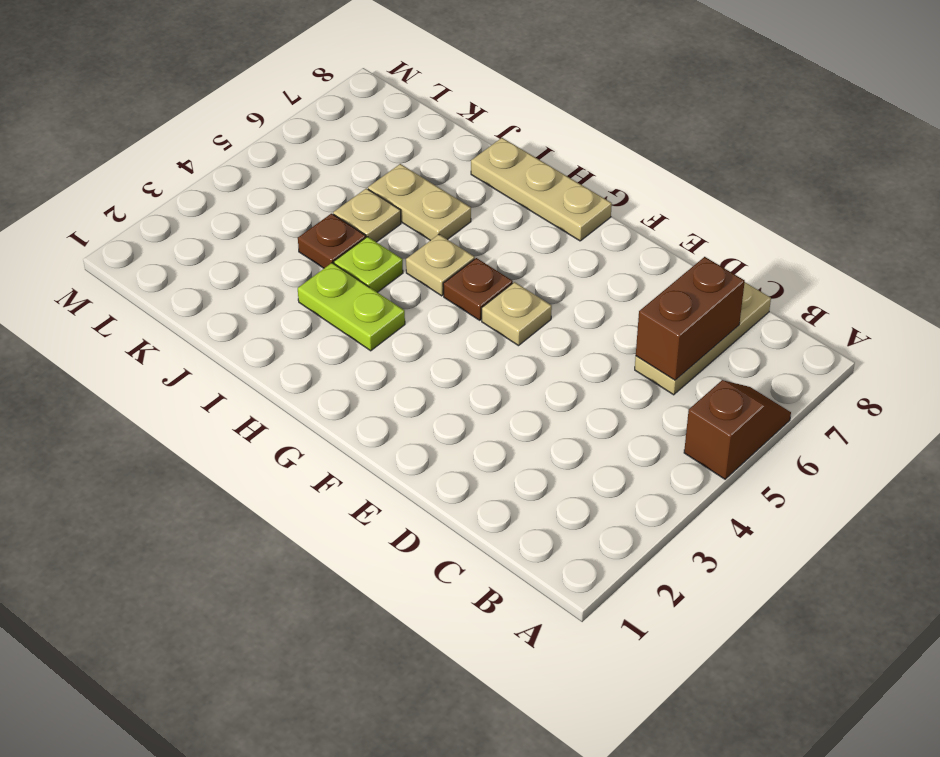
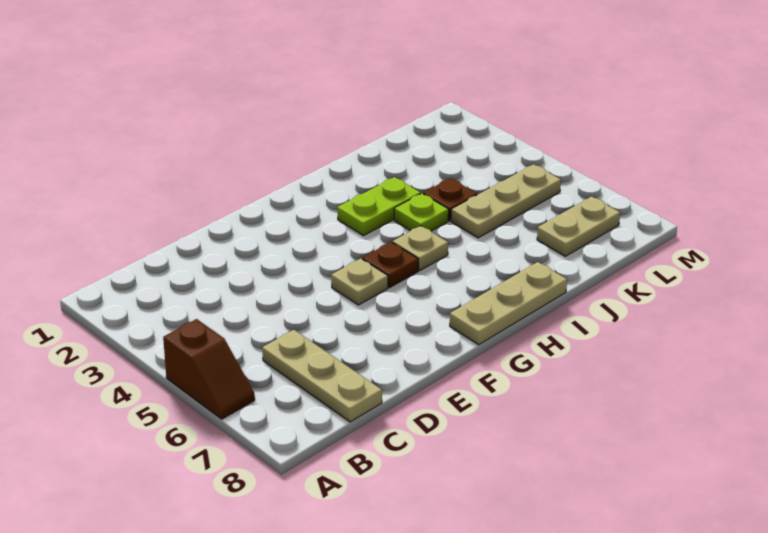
brown 1x2 brick [636,257,745,380] -> none
tan 1x2 plate [368,164,471,241] -> tan 1x2 plate moved to [537,197,620,256]
tan 1x1 plate [333,188,401,242] -> tan 1x3 plate [451,164,561,238]

